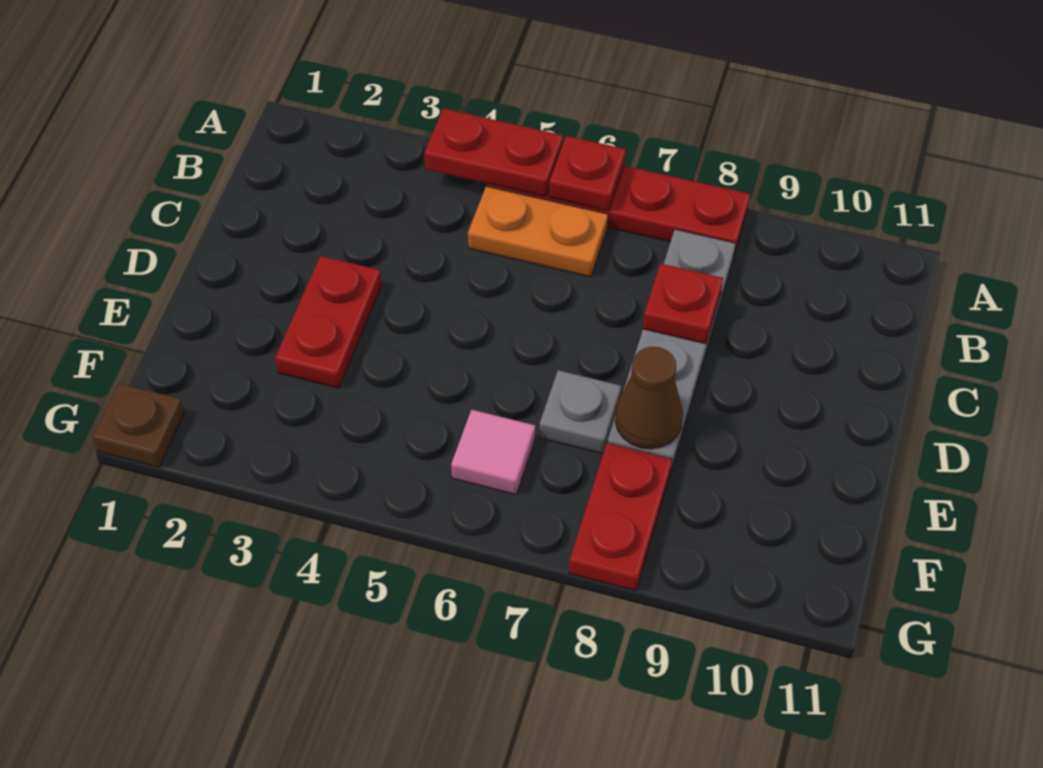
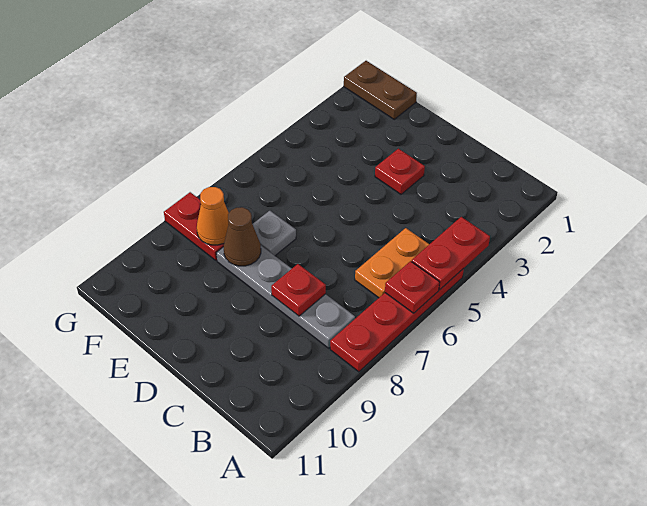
red 1x2 plate [275,256,382,388] -> red 1x1 plate [375,149,425,194]
pink 1x1 tile [451,410,535,495] -> none
none -> orange 1x1 cone [197,187,229,245]
brown 1x1 plate [93,383,184,467] -> brown 1x2 plate [344,61,417,119]

